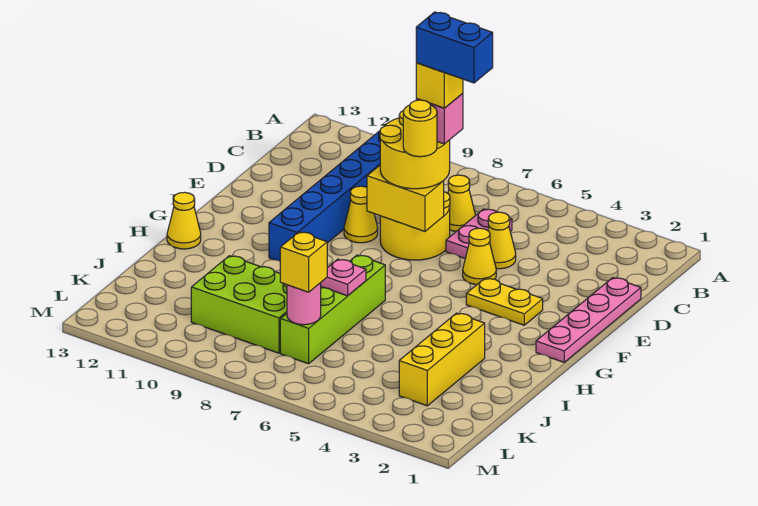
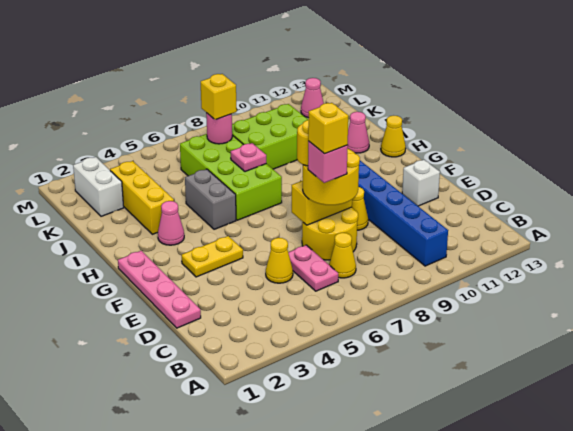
blue 1x2 brick [416,12,493,83] -> none
yellow 1x1 cone [463,228,496,285] -> none
none -> white 1x1 brick [402,160,440,206]
none -> pink 1x1 cone [158,201,184,245]
none -> grey 1x2 brick [185,169,236,229]
lime 1x4 brick [280,255,385,364] -> lime 2x4 brick [180,134,282,220]
none -> pink 1x1 cone [348,112,369,153]
none -> white 1x2 brick [73,157,124,216]
none -> pink 1x1 cone [301,78,324,118]

